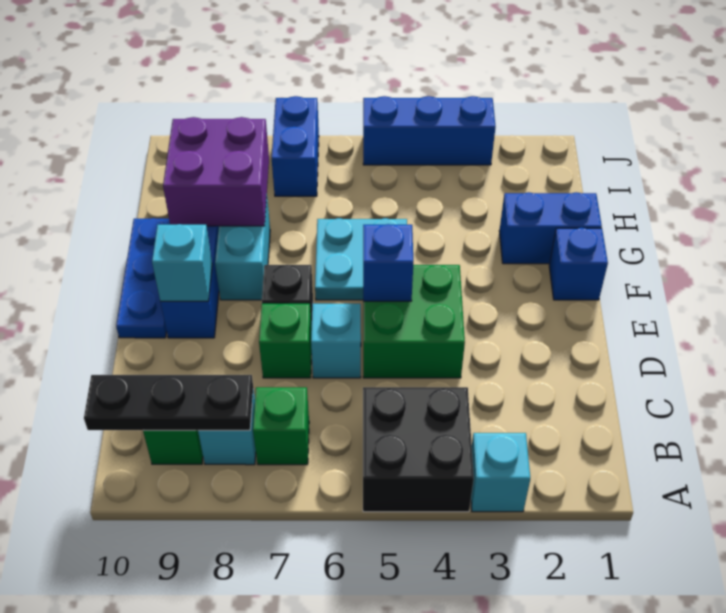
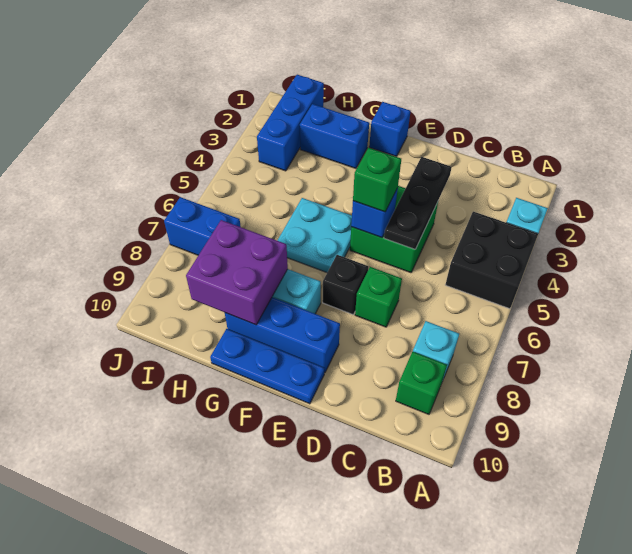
green 1x1 brick [253,387,309,465] -> green 1x1 brick moved to [353,148,401,212]
black 1x3 plate [84,375,253,430] -> black 1x3 plate moved to [384,157,452,249]
cyan 1x1 brick [311,304,361,378] -> none
cyan 1x1 brick [152,224,212,301] -> none
blue 1x2 brick [499,192,602,264] -> blue 1x2 brick turned to [300,104,369,168]
blue 1x3 brick [363,96,496,165] -> blue 1x3 brick moved to [257,75,324,171]

